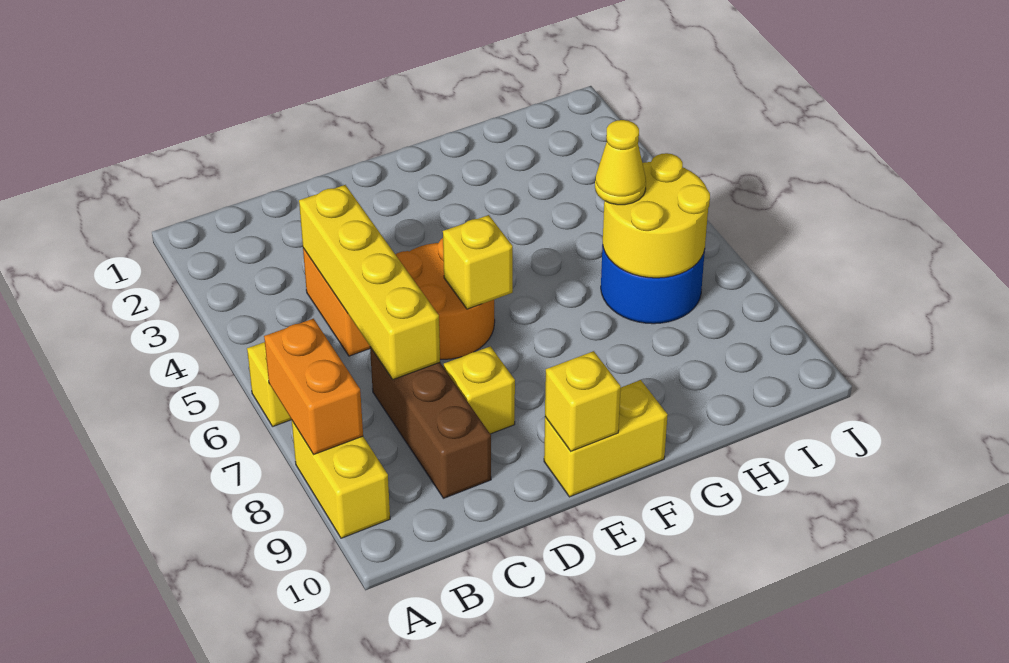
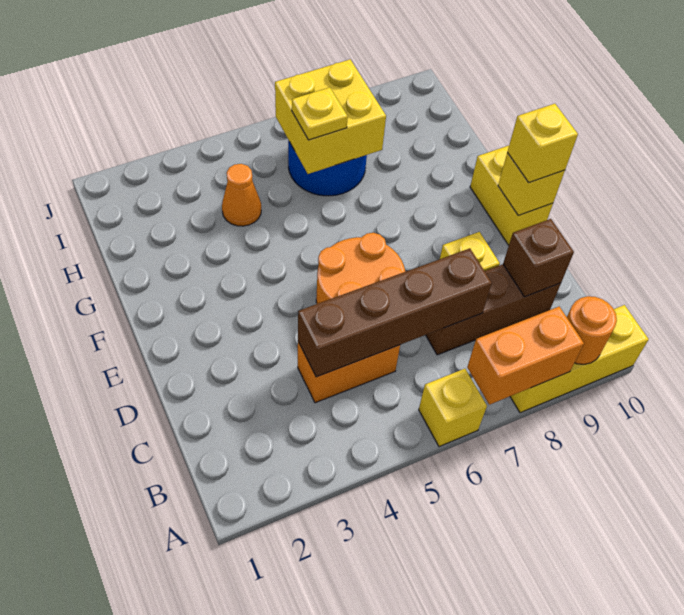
yellow 1x2 brick [292,421,390,538] -> yellow 1x3 brick [510,305,649,413]
none -> orange 1x1 round brick [567,296,617,364]
yellow 1x4 brick [299,185,440,379] -> brown 1x4 brick [298,248,492,377]
none -> brown 1x1 brick [503,219,574,297]
yellow 1x1 brick [443,215,513,309] -> yellow 1x1 brick moved to [507,104,578,183]
none -> orange 1x1 cone [222,164,261,226]
yellow 2x2 round brick [603,153,710,278] -> yellow 2x2 brick [275,59,386,174]
yellow 1x1 cone [595,120,646,205] -> yellow 1x1 plate [292,88,348,140]

